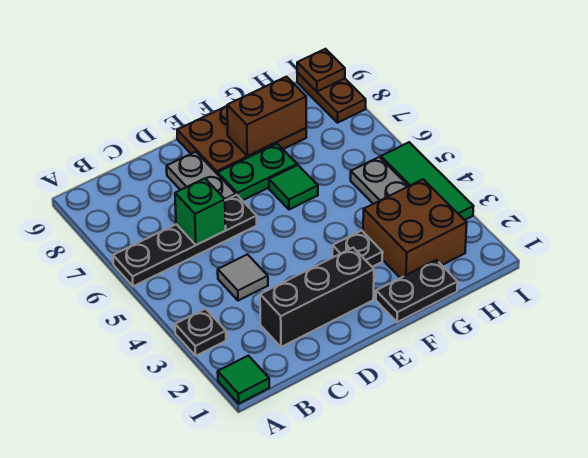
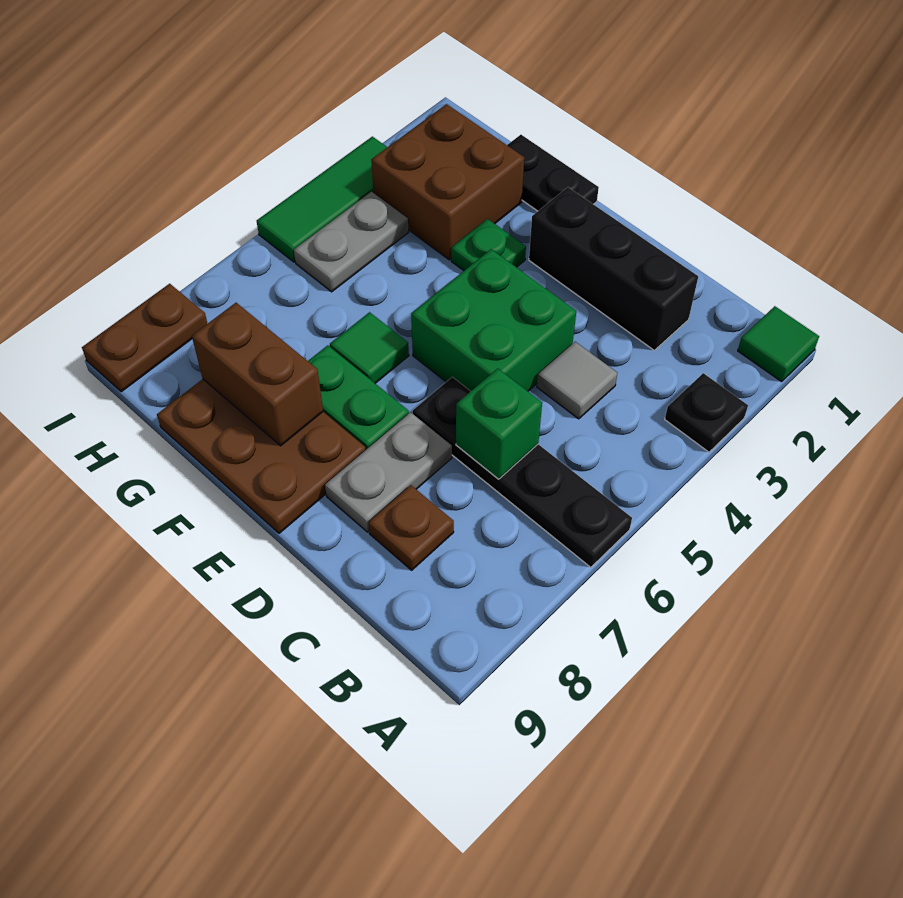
none -> green 2x2 brick [411,249,576,391]
black 1x1 plate [332,231,383,267] -> green 1x1 plate [451,219,526,271]
brown 1x1 plate [297,49,345,91] -> brown 1x1 plate moved to [368,485,454,570]

